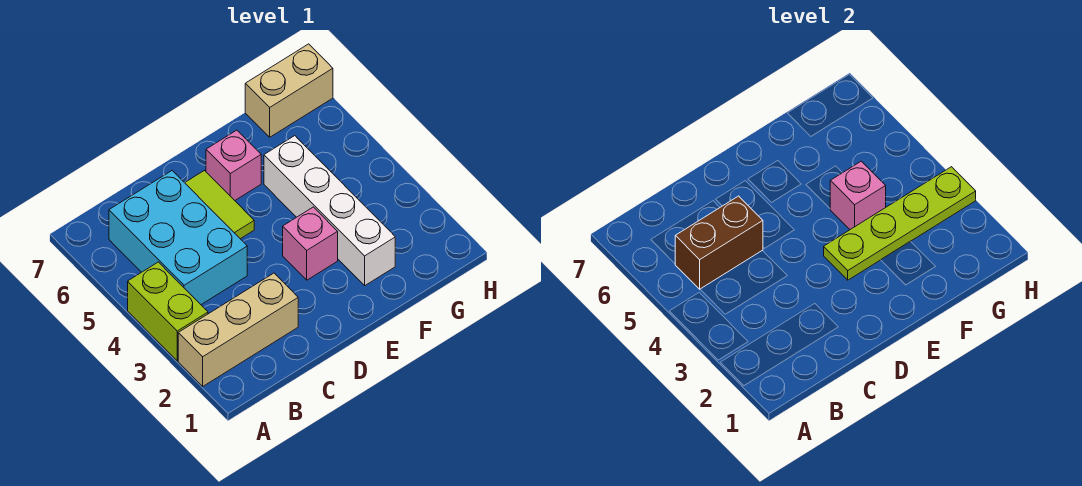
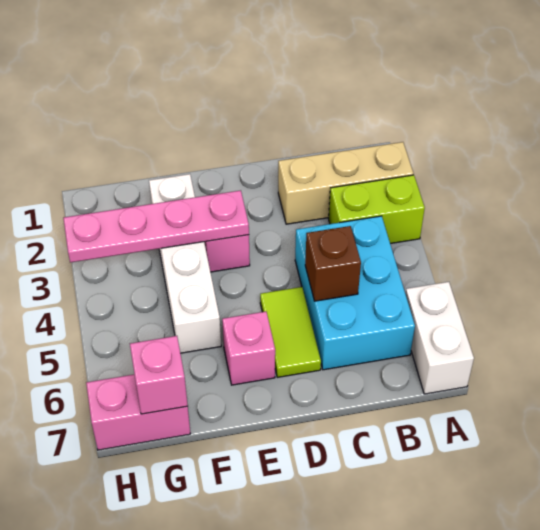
lime 1x2 brick [128,262,208,361] -> lime 1x2 brick turned to [329,175,425,244]
none -> white 1x2 brick [405,282,474,394]
brown 1x2 brick [675,196,763,289] -> brown 1x1 brick [305,226,361,301]
lime 1x4 plate [824,167,976,280] -> pink 1x4 plate [63,190,249,262]
pink 1x1 brick [830,161,886,229] -> pink 1x1 brick moved to [130,336,188,414]
tan 1x2 brick [245,44,333,137] -> pink 1x2 brick [86,374,190,450]

